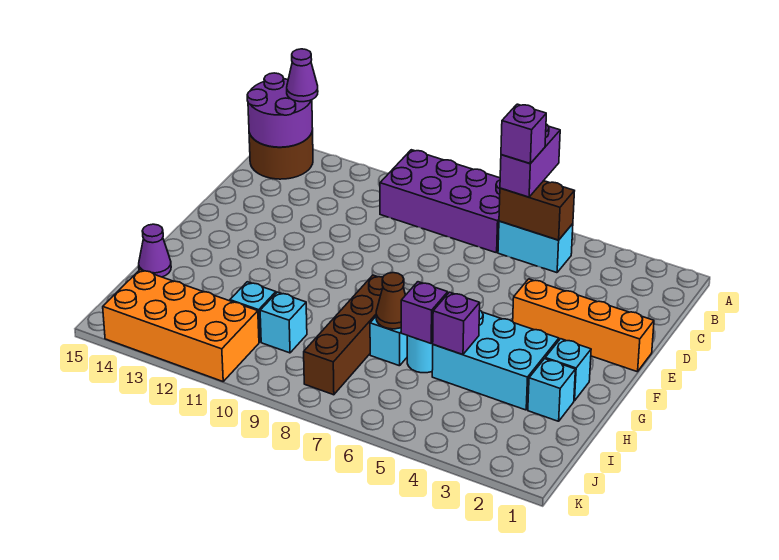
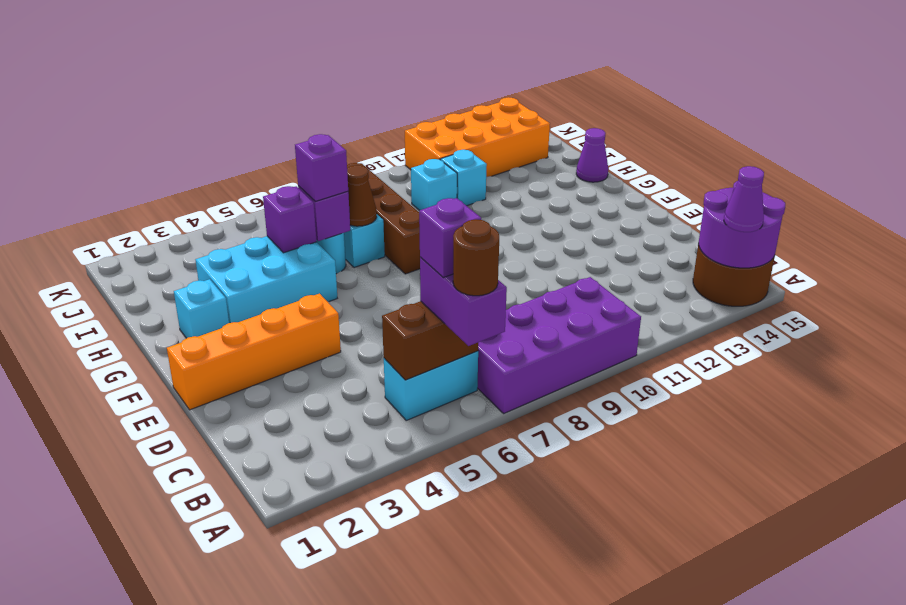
none -> brown 1x1 round brick [453,219,499,296]
cyan 1x1 brick [528,359,575,421] -> none
none -> purple 1x1 brick [295,134,348,201]

